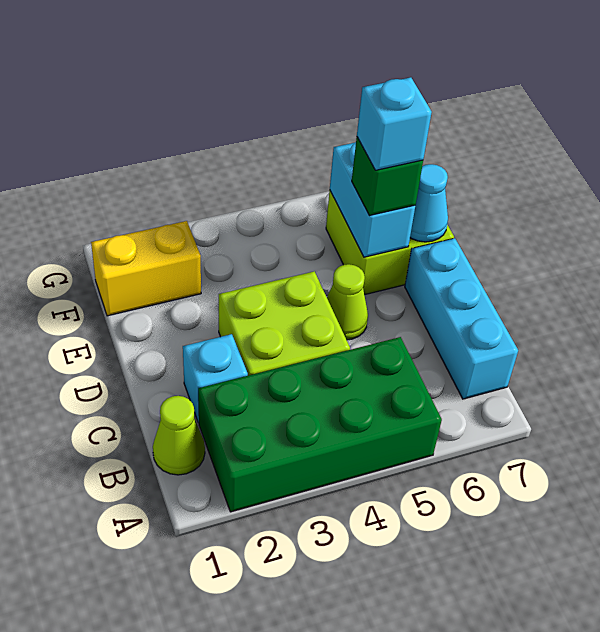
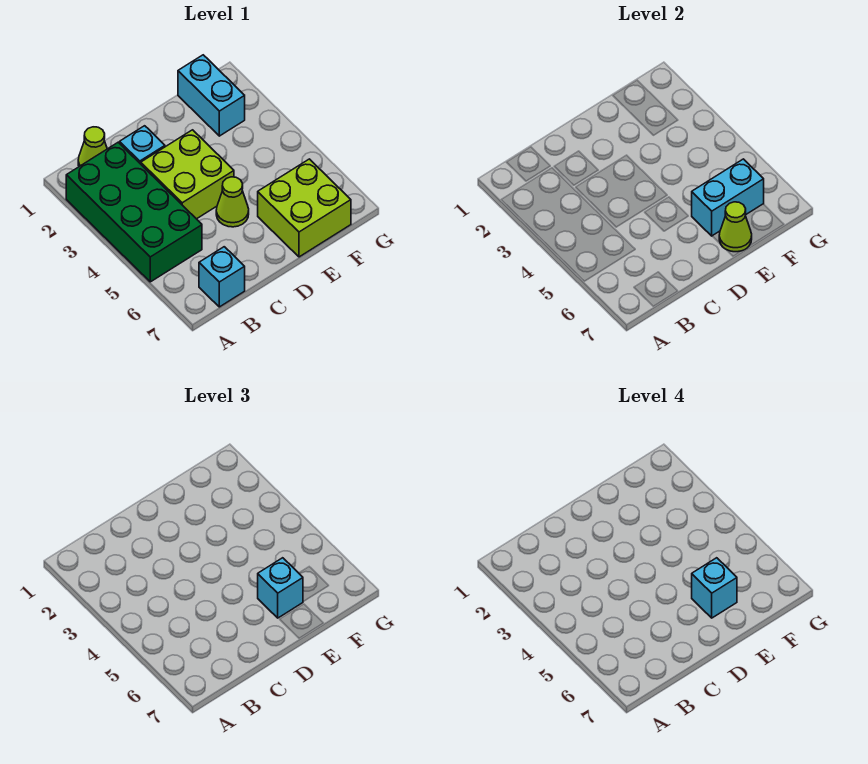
cyan 1x3 brick [405,238,518,399] -> cyan 1x1 brick [199,247,245,307]
green 1x1 brick [352,137,423,216] -> cyan 1x1 brick [258,558,303,618]
cyan 1x1 cone [410,164,448,242] -> lime 1x1 cone [719,202,752,252]
yellow 1x2 brick [91,221,201,316] -> cyan 1x2 brick [178,55,245,136]

